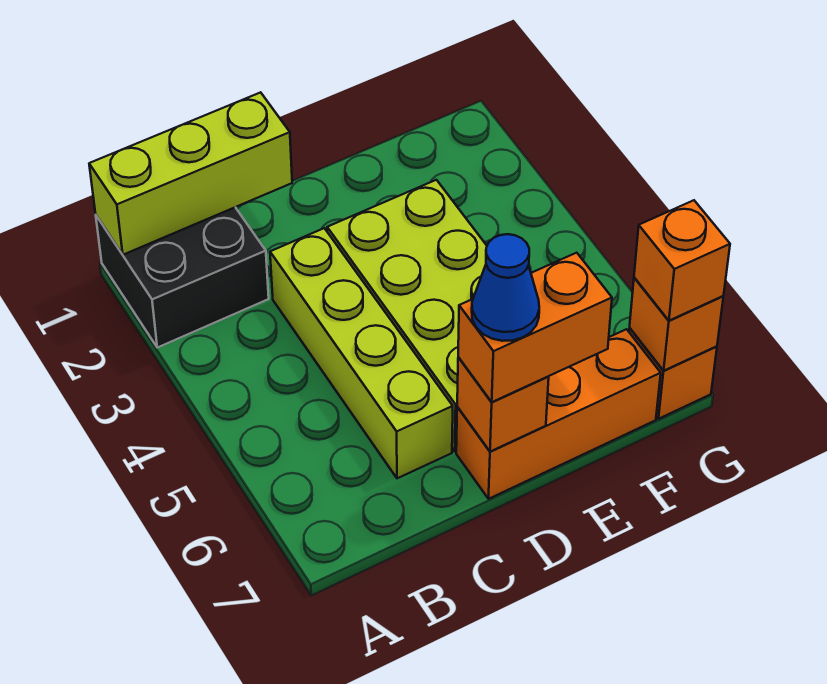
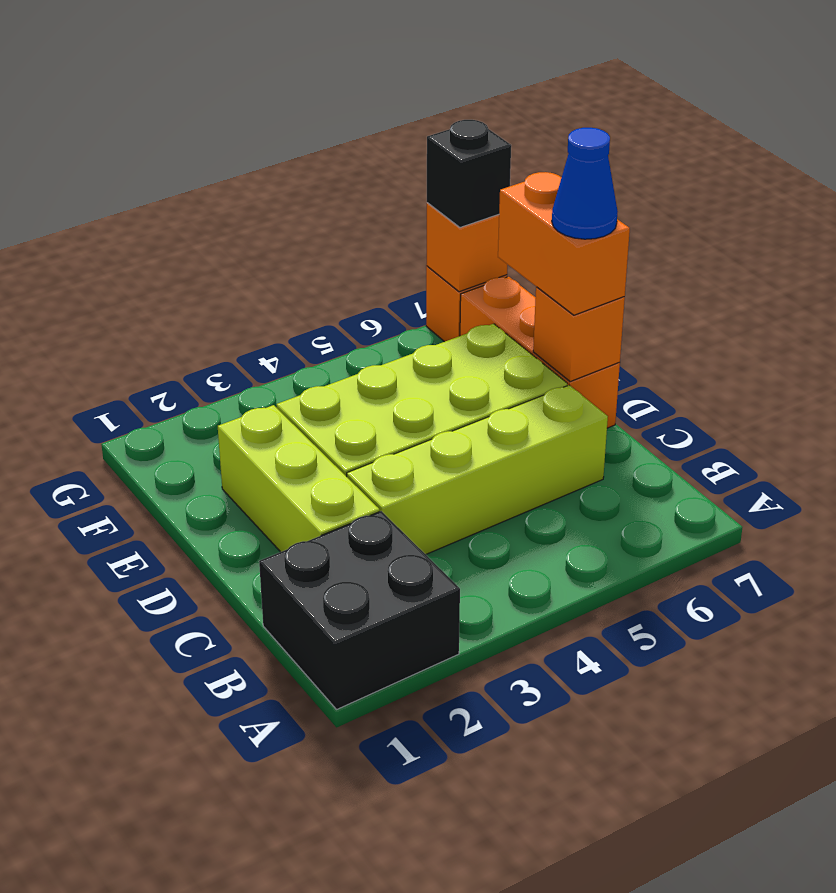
lime 1x3 brick [89,92,292,255] -> lime 1x3 brick moved to [218,405,380,552]
orange 1x1 brick [634,200,730,321] -> black 1x1 brick [427,120,511,228]

